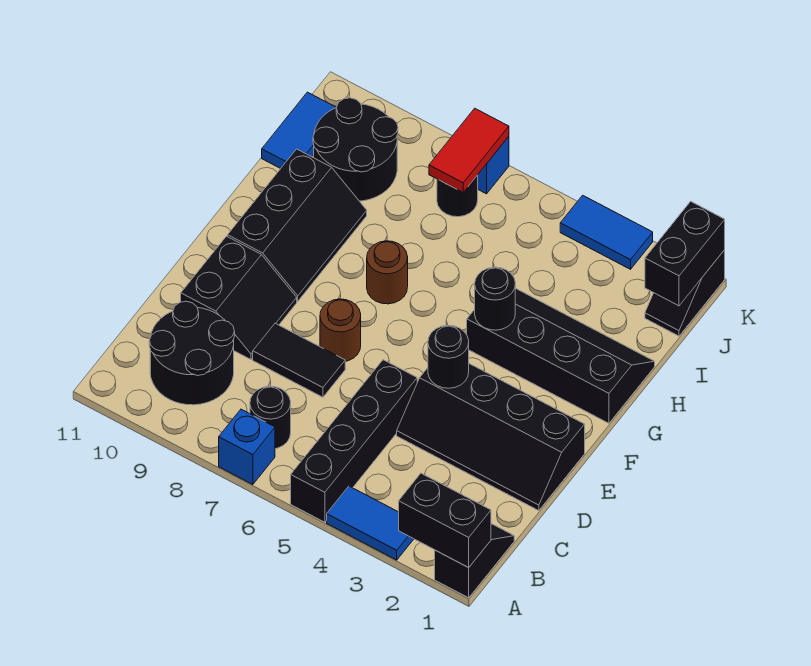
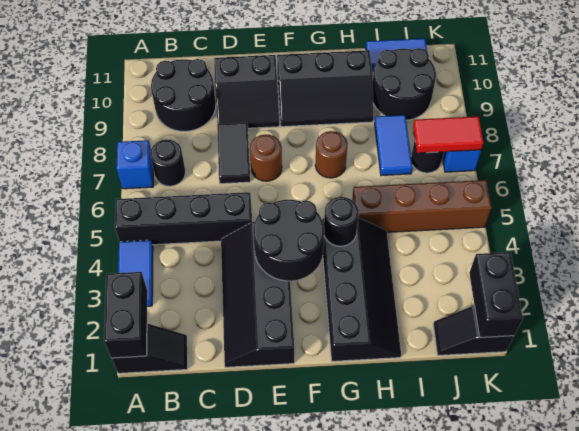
black 1x1 round brick [428,325,469,388] -> black 2x2 round brick [253,200,324,281]
none -> brown 1x4 brick [352,180,492,232]
black 1x2 brick [645,201,725,306] -> black 1x2 brick turned to [469,252,523,337]
blue 1x2 tile [560,195,653,269] -> blue 1x2 tile moved to [375,115,412,175]

